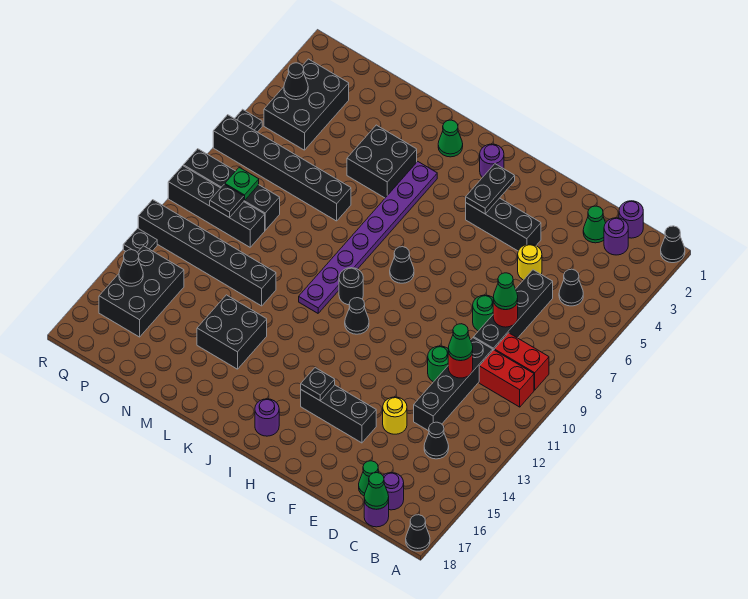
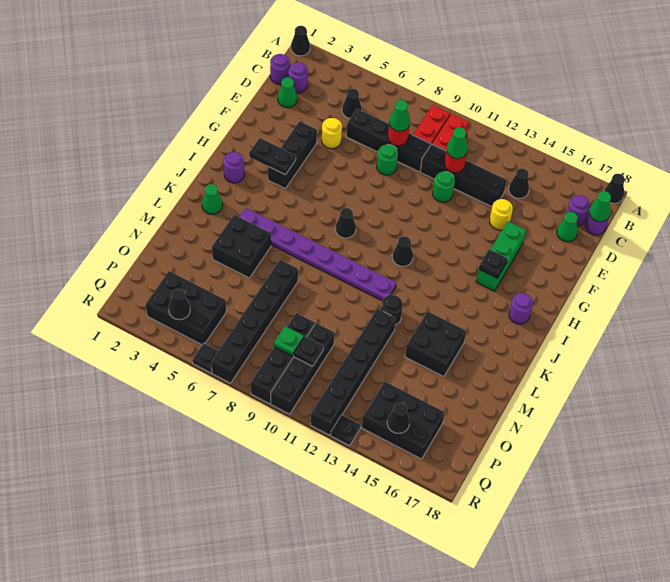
black 1x3 brick [301,385,376,443] -> green 1x3 brick [476,221,526,291]
black 1x1 round brick [339,268,363,305] -> black 1x1 round brick moved to [381,295,403,325]

